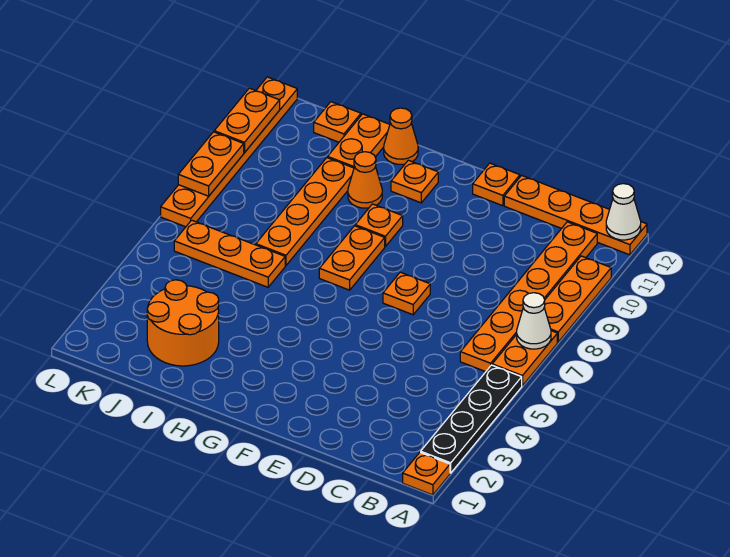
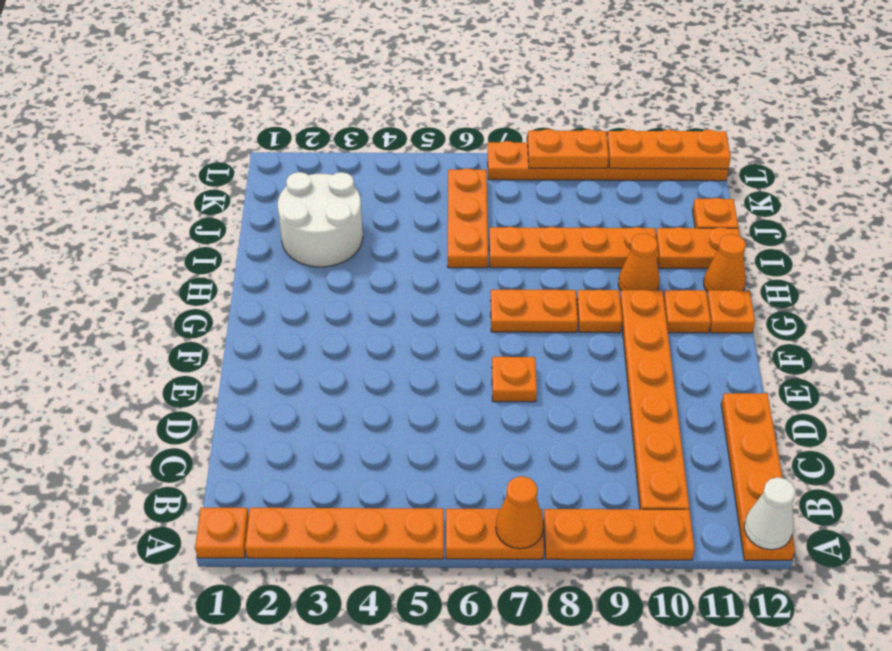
black 1x4 plate [421,365,522,473] -> orange 1x4 plate [245,508,444,559]
white 1x1 cone [517,293,551,349] -> orange 1x1 cone [496,476,544,549]
orange 1x6 plate [460,222,597,372] -> orange 1x6 plate turned to [620,290,689,510]
orange 1x1 plate [473,163,520,206] -> orange 1x1 plate moved to [707,290,755,333]
orange 2x2 round brick [147,280,219,366] -> white 2x2 round brick [278,172,363,267]
orange 1x2 plate [214,88,280,153] -> orange 1x3 plate [607,129,731,169]

